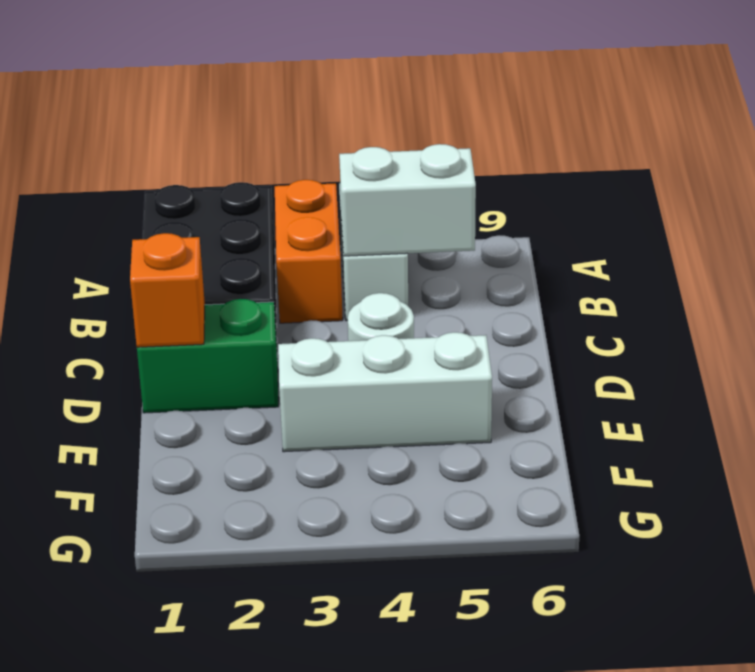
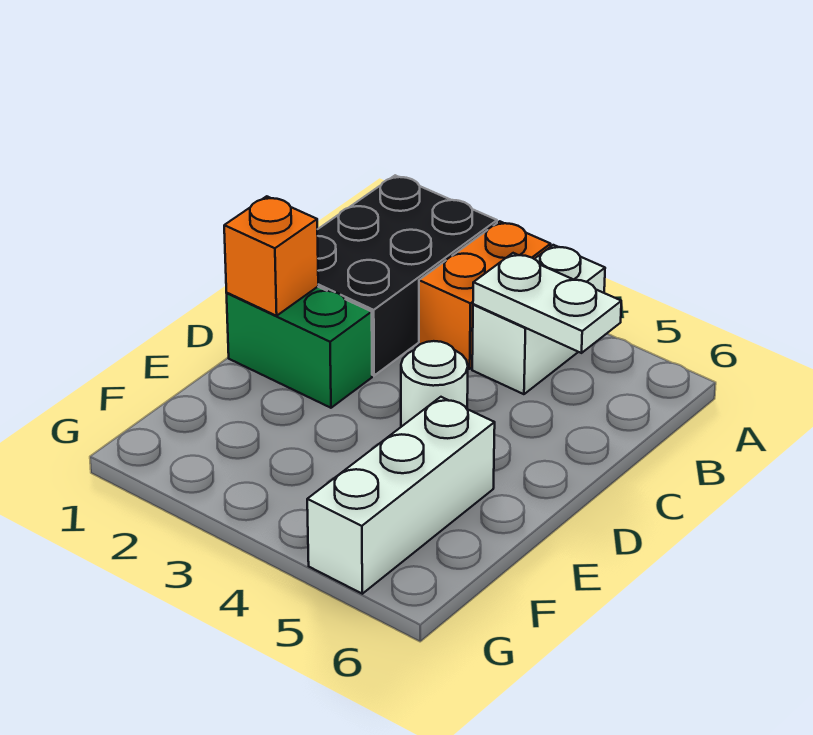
white 1x2 brick [339,144,476,256] -> white 1x2 plate [473,253,621,353]
white 1x3 brick [278,332,492,452] -> white 1x3 brick turned to [307,397,495,594]

